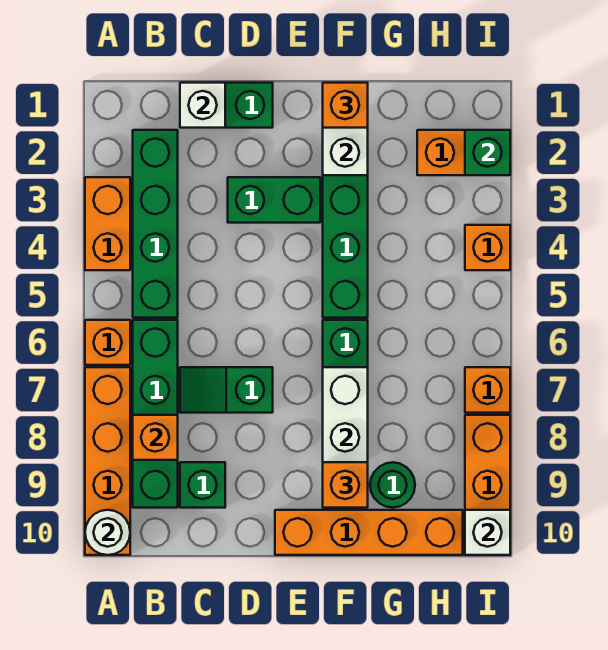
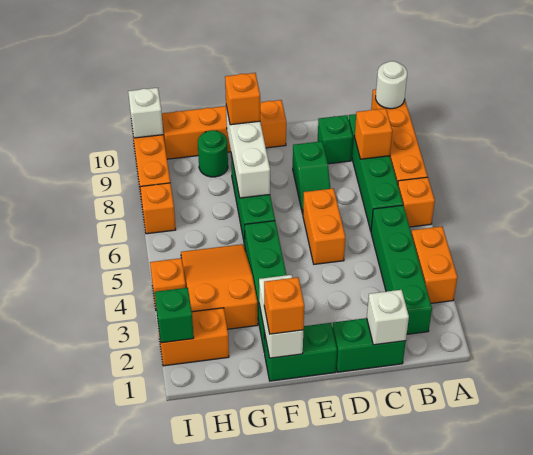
green 1x2 slope [180,367,273,413] -> green 1x2 slope turned to [293,141,330,214]
green 1x2 brick [228,177,320,223] -> green 1x2 brick moved to [264,323,337,381]
none -> orange 1x2 brick [303,188,345,264]
none -> orange 2x3 slope [181,244,258,329]

